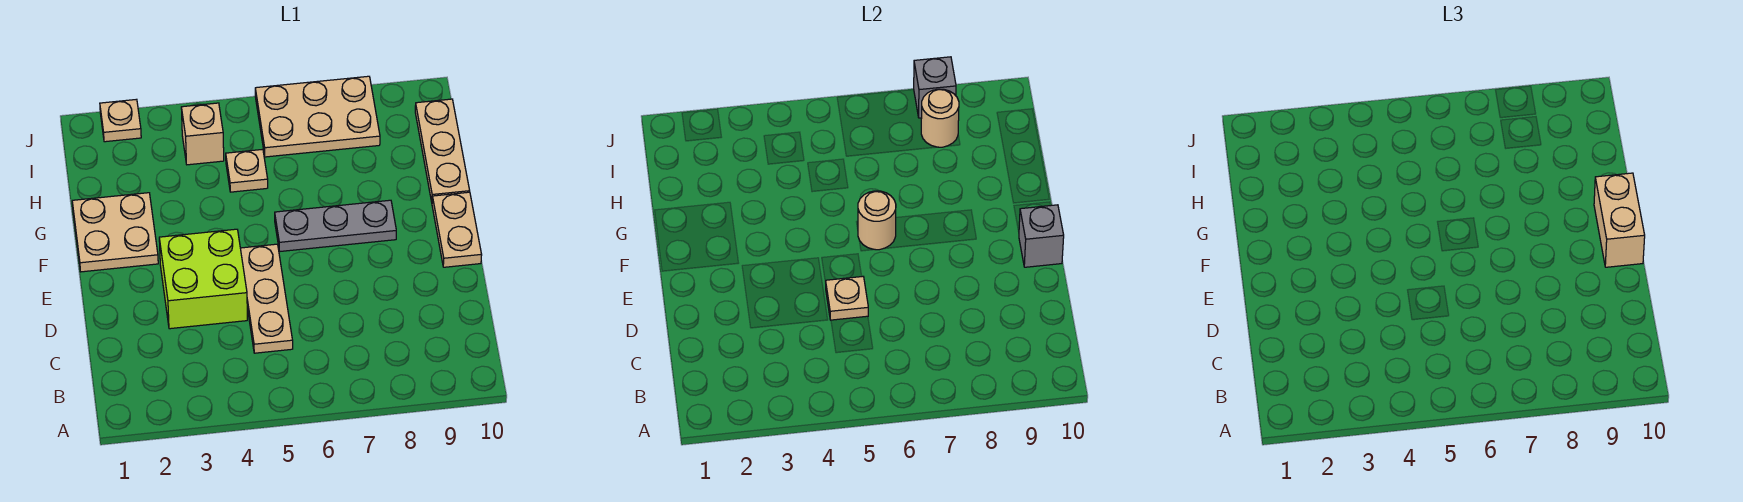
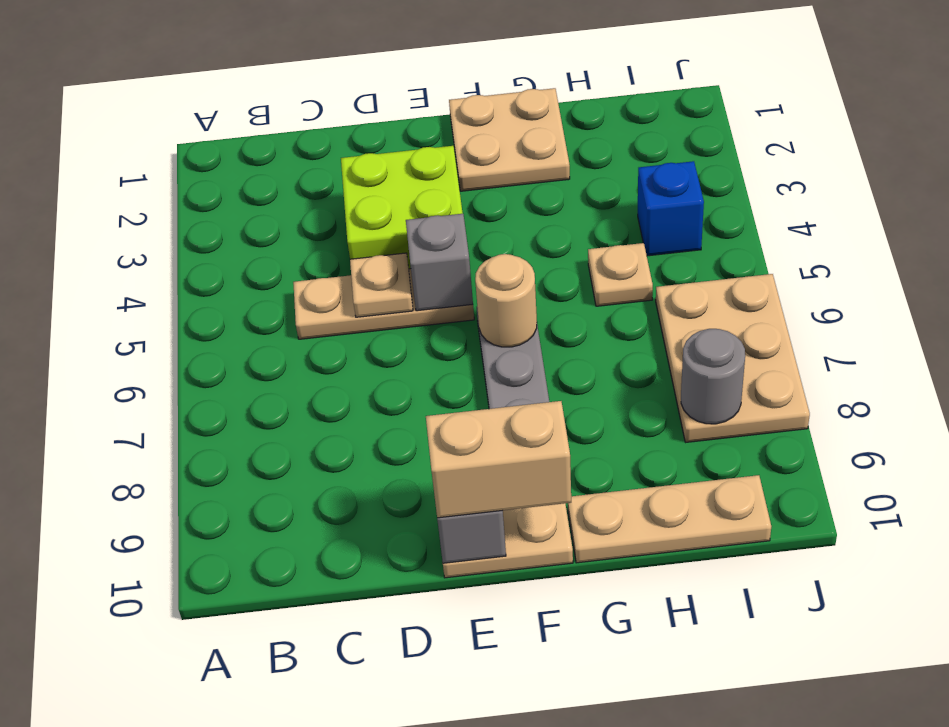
tan 1x1 brick [181,103,224,165] -> blue 1x1 brick [638,161,704,256]
tan 1x1 round brick [921,89,959,147] -> grey 1x1 round brick [681,329,745,424]
tan 1x1 plate [100,99,141,142] -> none
grey 1x1 brick [914,57,956,118] -> grey 1x1 brick moved to [406,214,473,311]

